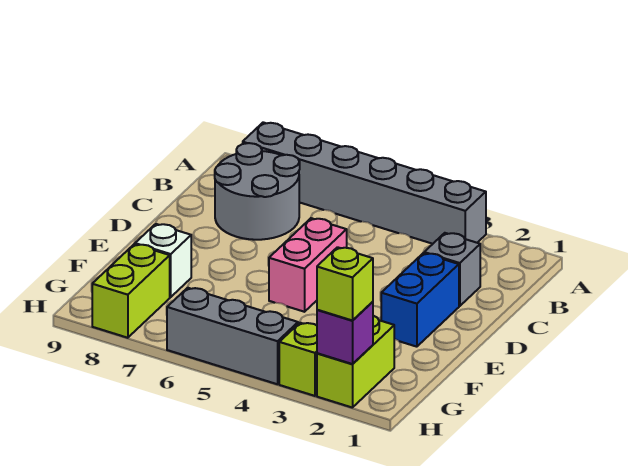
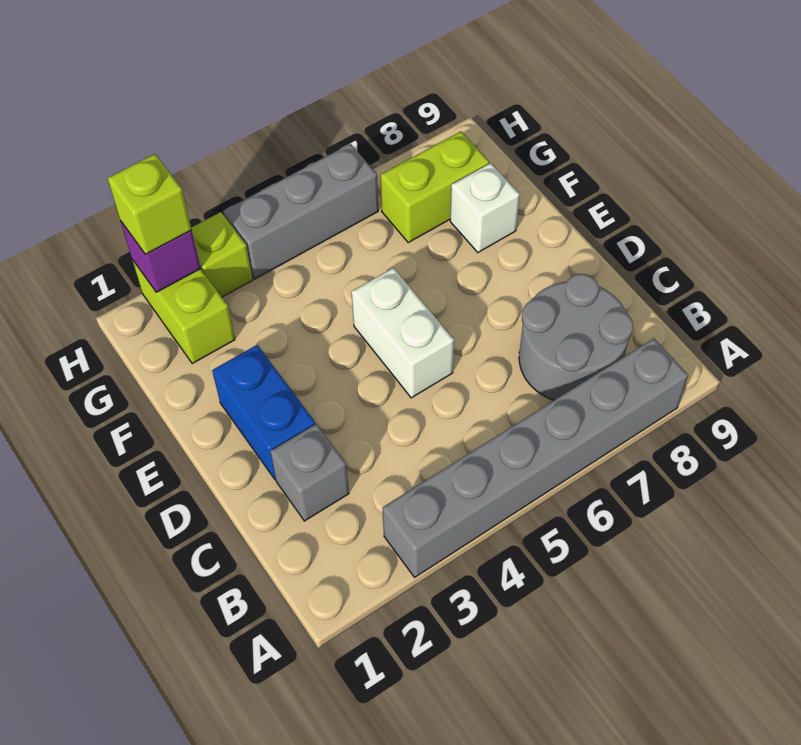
pink 1x2 brick [269,218,347,312] -> white 1x2 brick [351,268,454,398]
lime 1x2 brick [92,244,170,338] -> lime 1x2 brick turned to [380,131,489,242]

